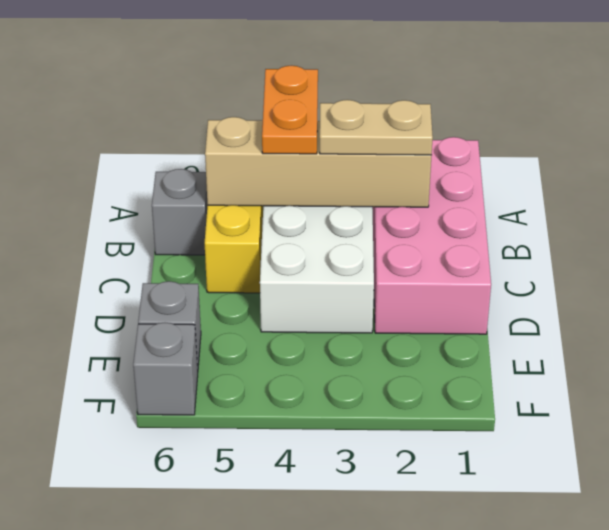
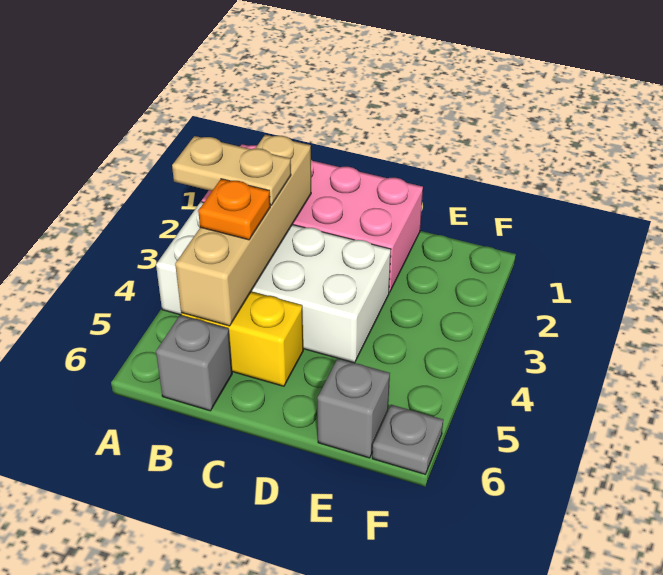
orange 1x2 plate [262,65,318,154] -> orange 1x1 plate [198,179,270,240]
tan 1x2 plate [320,100,433,155] -> tan 1x2 plate turned to [172,136,291,205]
grey 1x1 brick [133,322,198,415] -> grey 1x1 plate [372,405,443,474]

